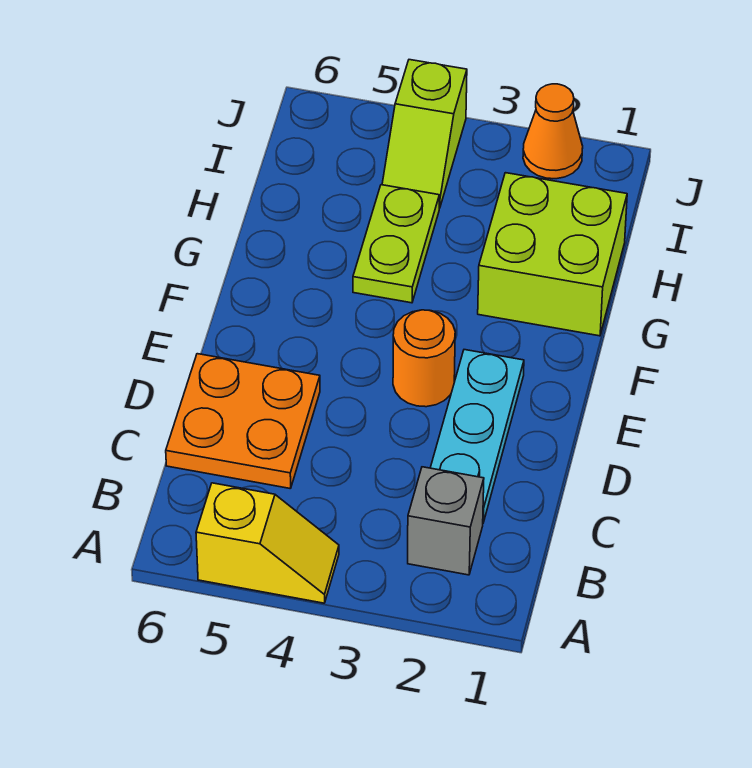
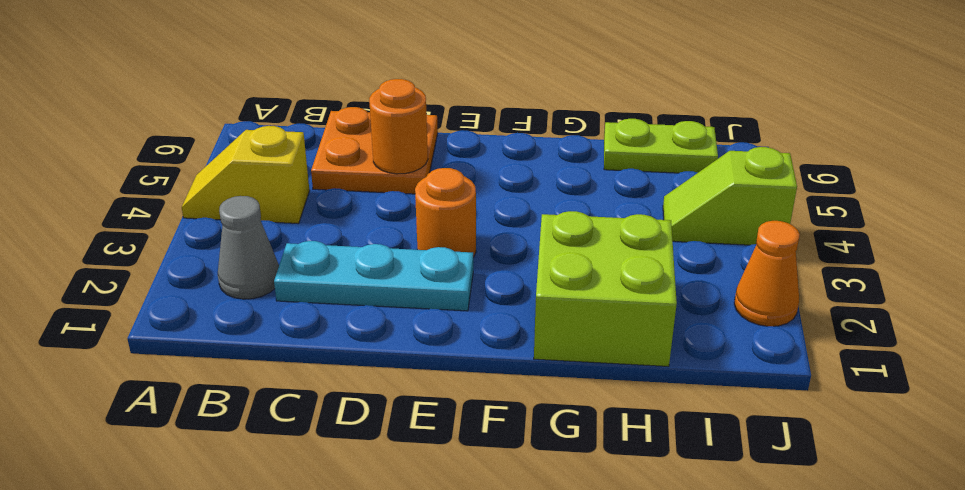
yellow 1x2 slope [196,483,339,603] -> yellow 1x2 slope turned to [182,126,310,224]
grey 1x1 brick [408,467,484,575] -> grey 1x1 cone [218,196,279,299]
none -> orange 1x1 round brick [369,79,428,174]
lime 1x2 plate [353,185,439,303] -> lime 1x2 plate moved to [604,119,718,173]

